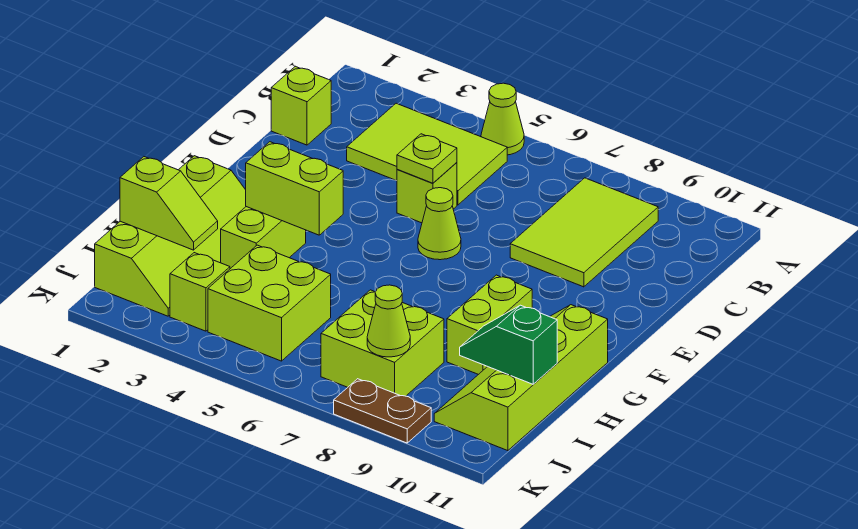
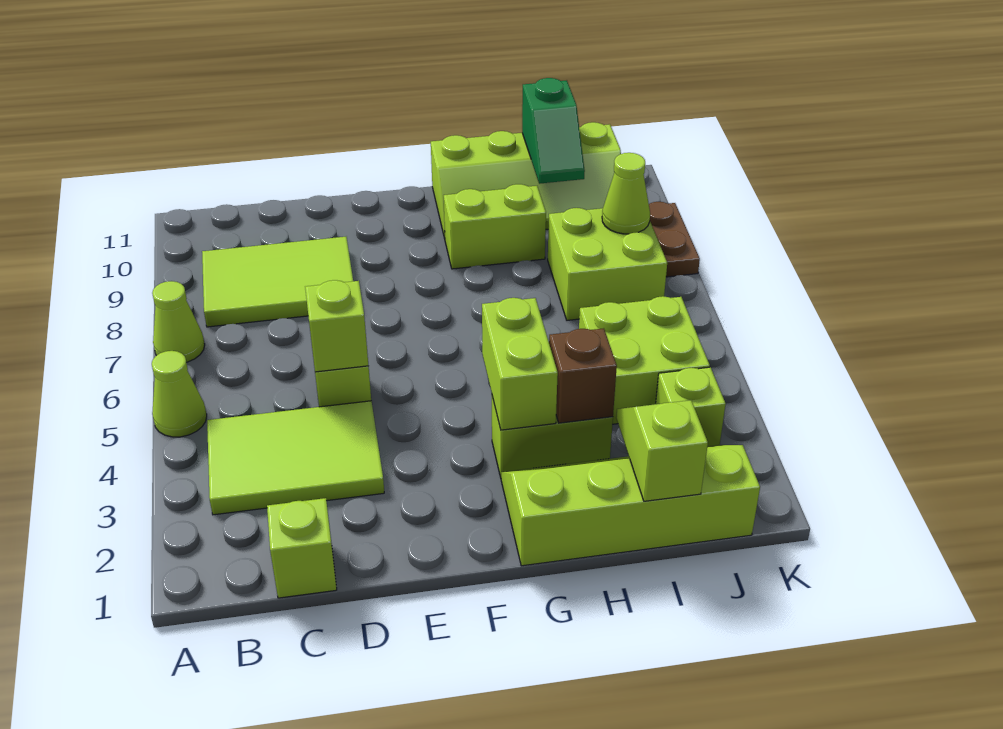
lime 2x3 tile [347,103,507,205] -> lime 2x3 tile turned to [207,401,384,515]
lime 1x1 plate [397,134,457,183] -> lime 1x1 brick [305,280,368,372]
lime 1x1 cone [418,188,461,260] -> lime 1x1 cone moved to [152,281,205,362]
none -> brown 1x1 brick [549,328,617,423]

